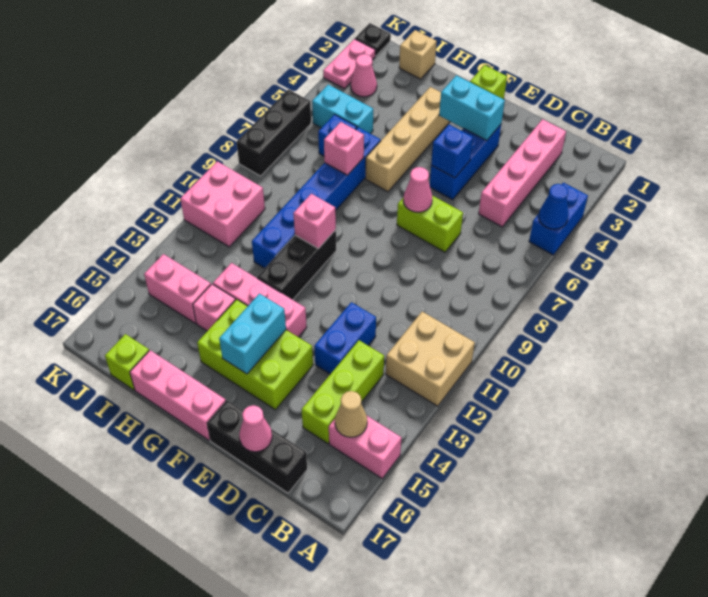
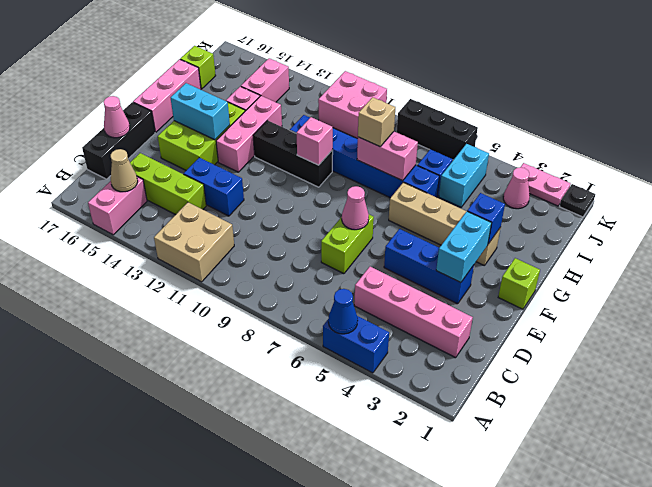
blue 1x1 brick [431,125,473,178] -> blue 1x1 brick moved to [467,193,505,244]
pink 1x1 brick [324,122,364,175] -> pink 1x2 brick [357,132,418,181]
tan 1x1 brick [399,30,437,79] -> tan 1x1 brick moved to [358,97,395,147]

